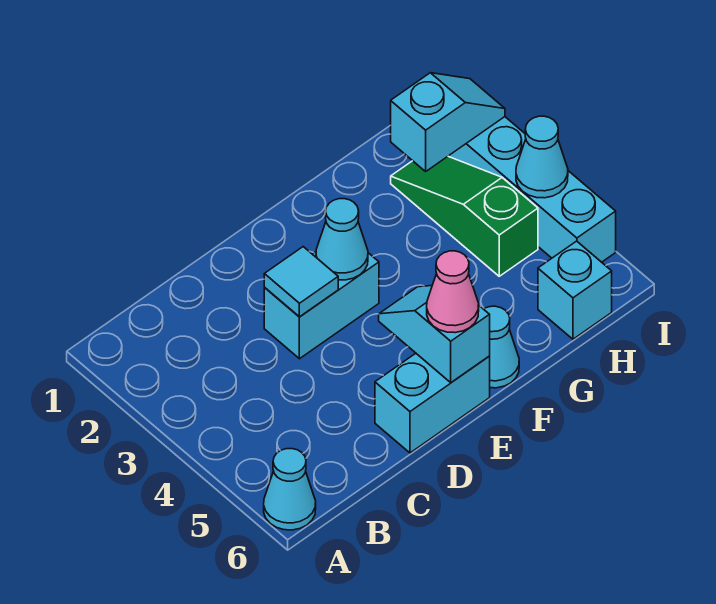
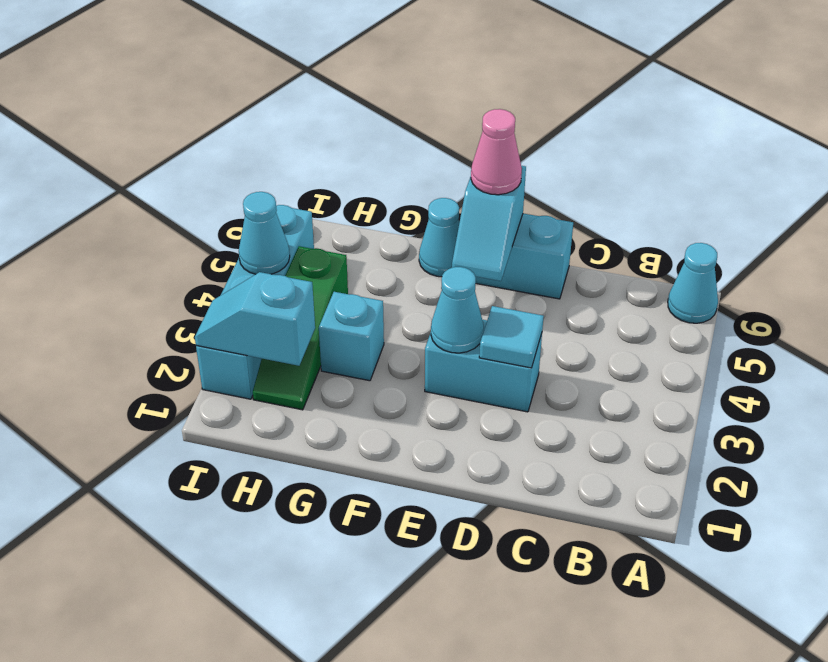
cyan 1x1 brick [538,241,612,339] -> cyan 1x1 brick moved to [319,292,384,381]

